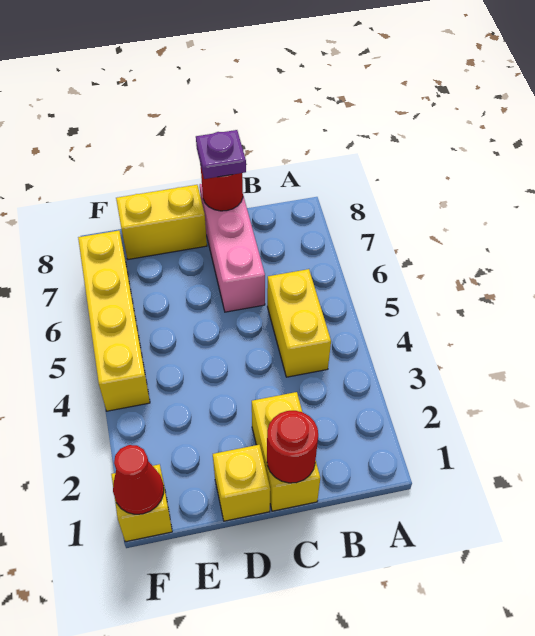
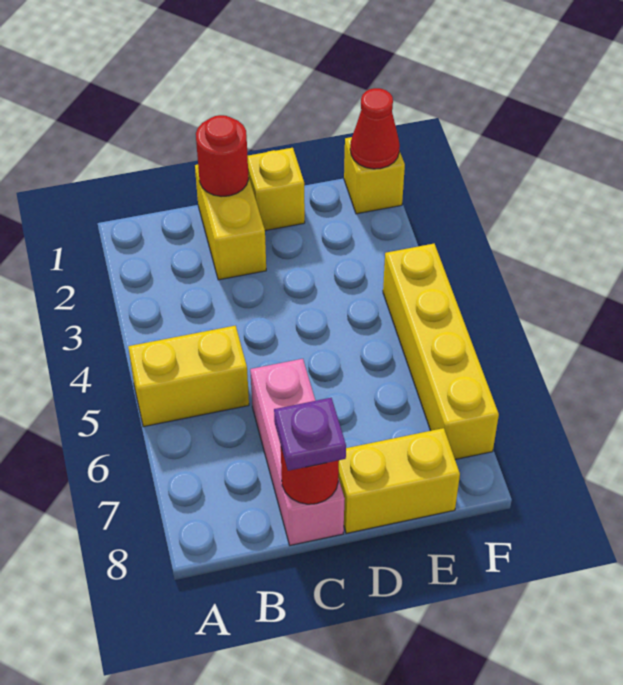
yellow 1x2 brick [267,269,331,377] -> yellow 1x2 brick turned to [128,326,249,427]

